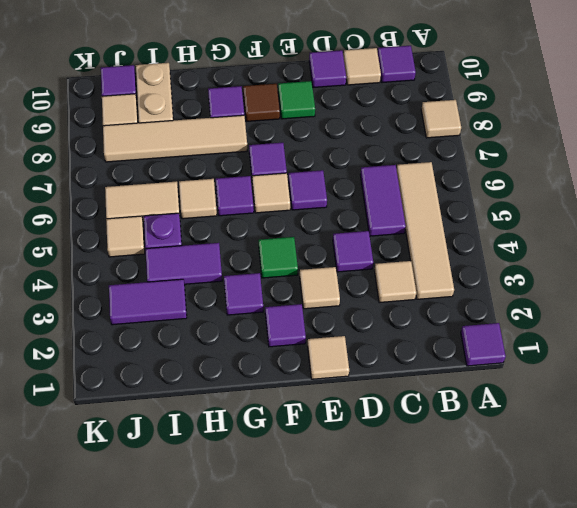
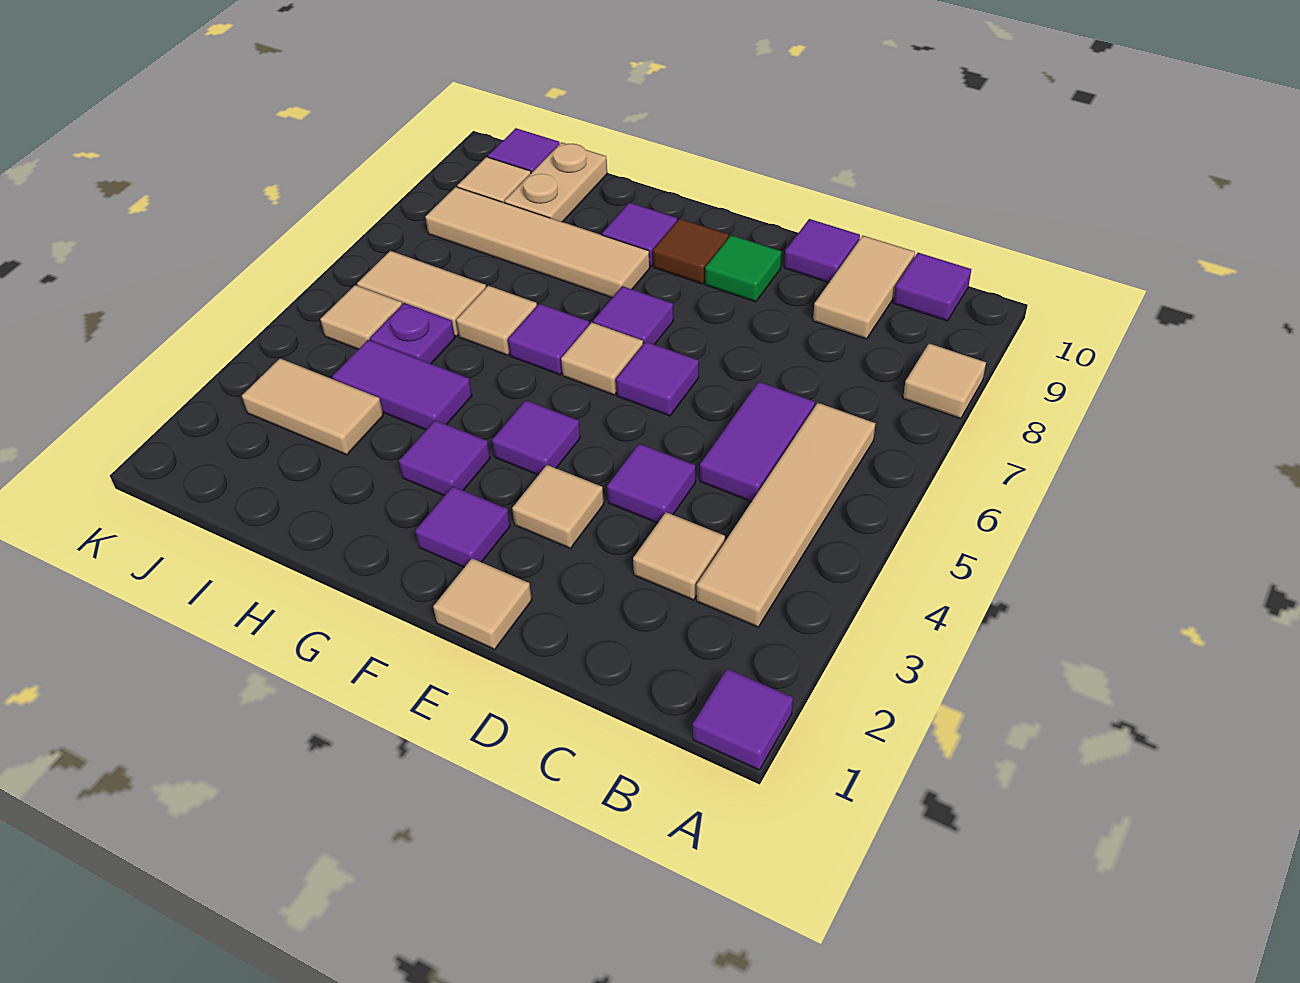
tan 1x1 tile [343,48,381,85] -> tan 1x2 tile [813,236,915,339]
green 1x1 tile [259,237,298,278] -> purple 1x1 tile [492,400,580,475]
purple 1x2 tile [109,279,187,325] -> tan 1x2 tile [242,358,383,455]

